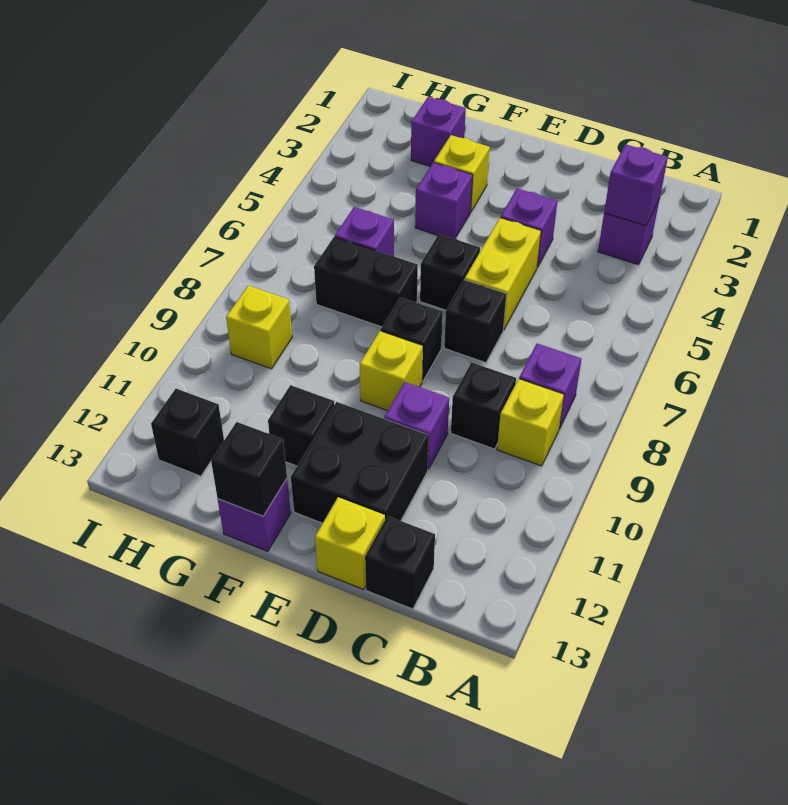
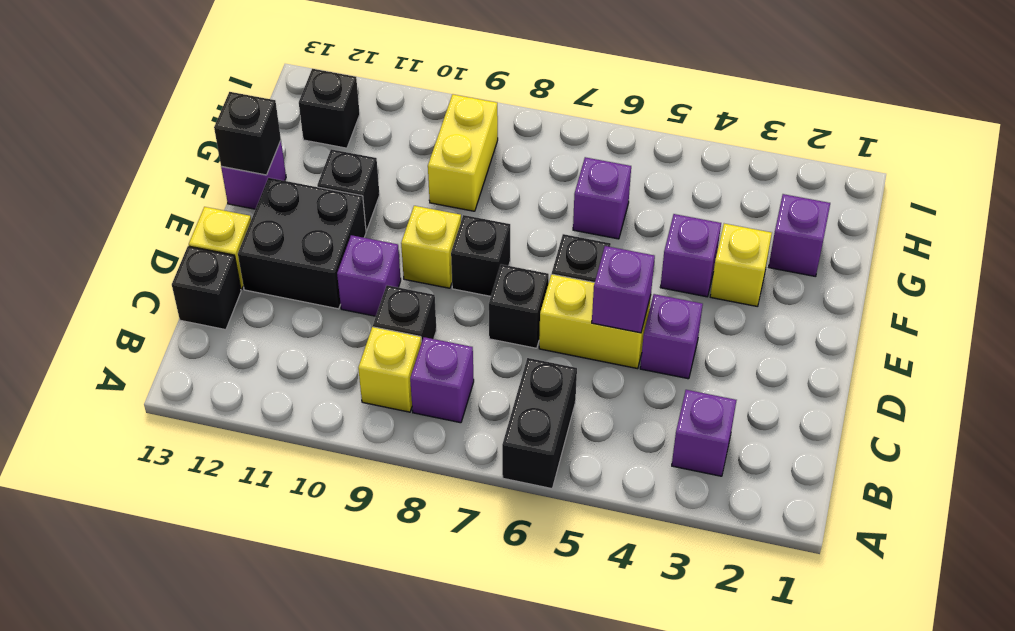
purple 1x1 brick [604,144,668,226] -> purple 1x1 brick moved to [592,246,655,333]
black 1x2 brick [314,237,418,327] -> black 1x2 brick moved to [502,358,577,489]
yellow 1x1 brick [226,285,292,369] -> yellow 1x2 brick [428,94,498,211]

